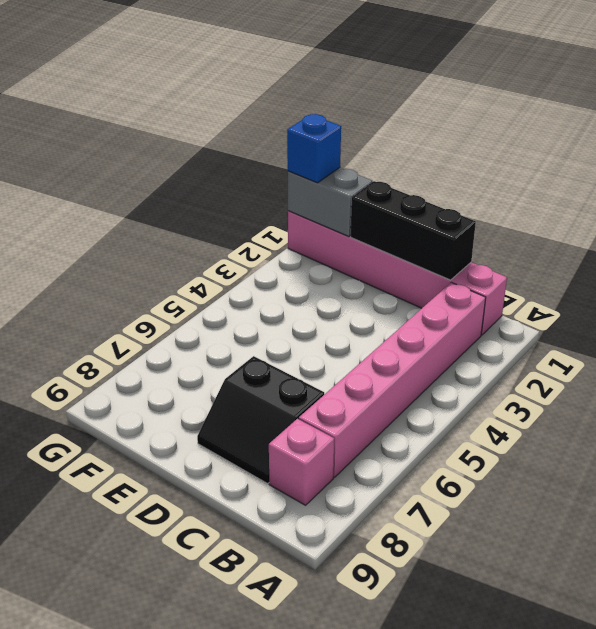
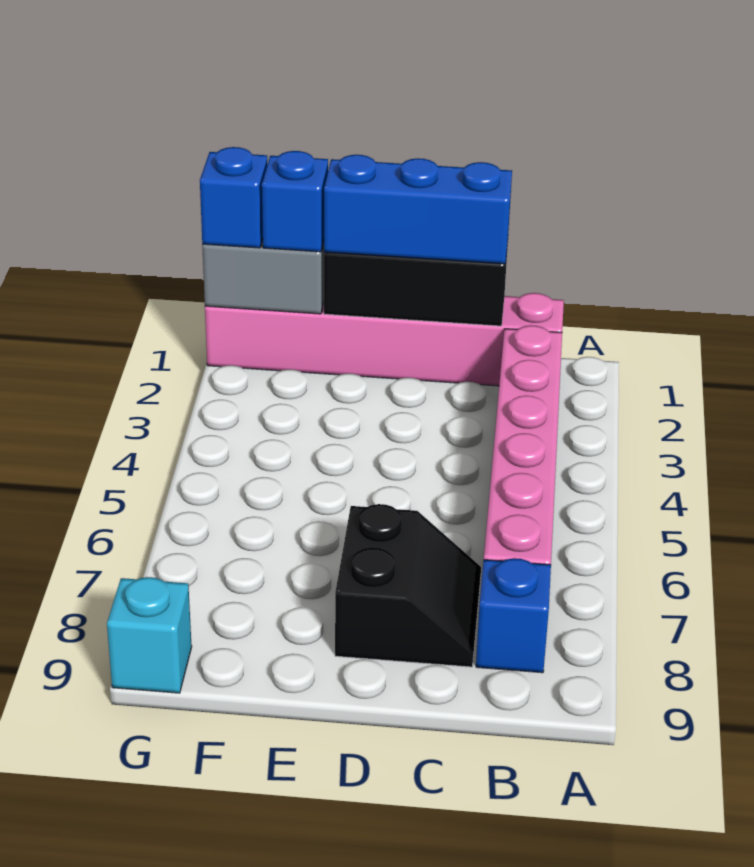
pink 1x1 brick [269,419,334,505] -> blue 1x1 brick [476,558,551,673]
none -> blue 1x3 brick [324,155,512,264]
black 2x2 slope [197,356,324,484] -> black 2x2 slope turned to [335,504,481,667]
none -> blue 1x1 brick [262,151,328,252]
none -> cyan 1x1 brick [107,577,192,693]

